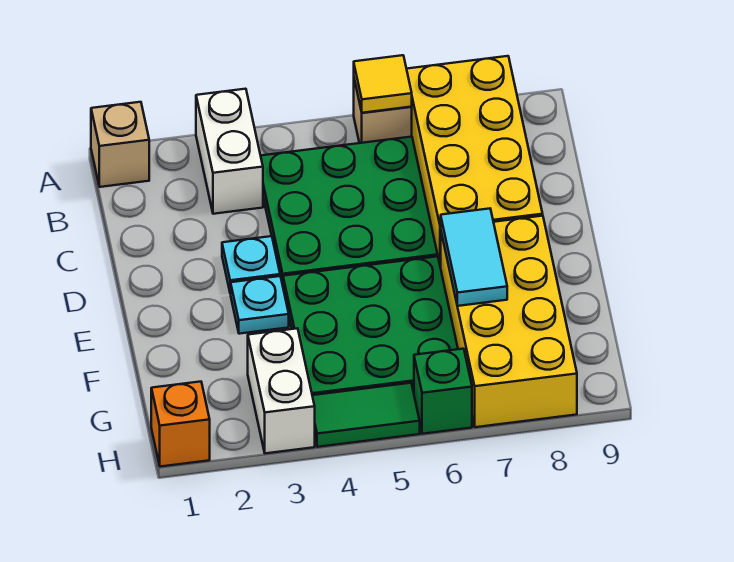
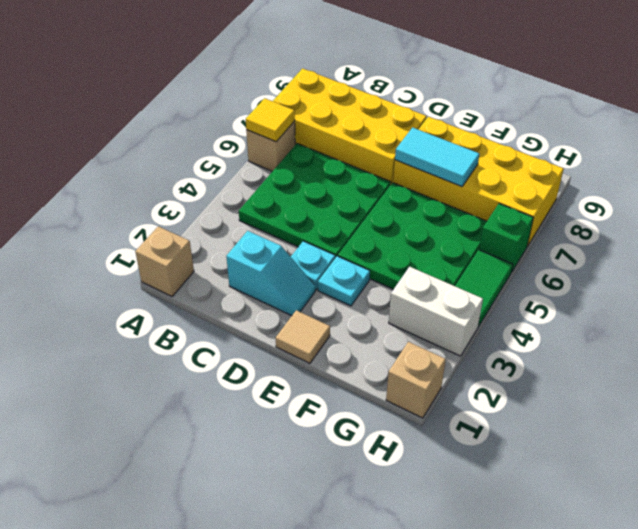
white 1x2 brick [196,89,263,214] -> none
none -> cyan 1x2 slope [226,231,315,316]
none -> tan 1x1 tile [276,310,330,363]
orange 1x1 brick [151,382,210,467] -> tan 1x1 brick [386,342,446,418]

